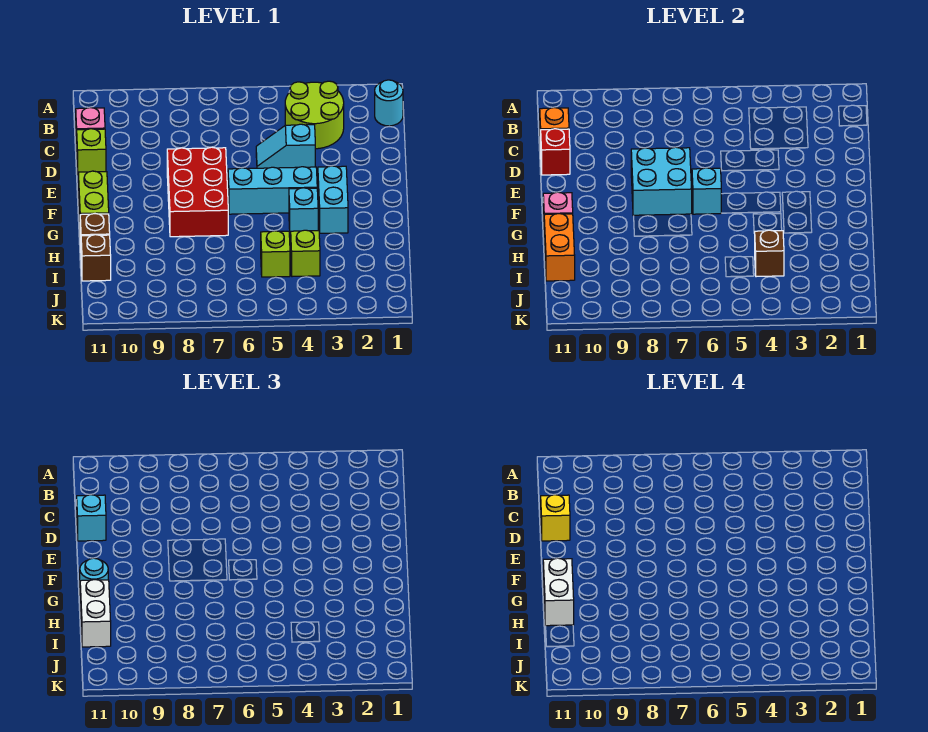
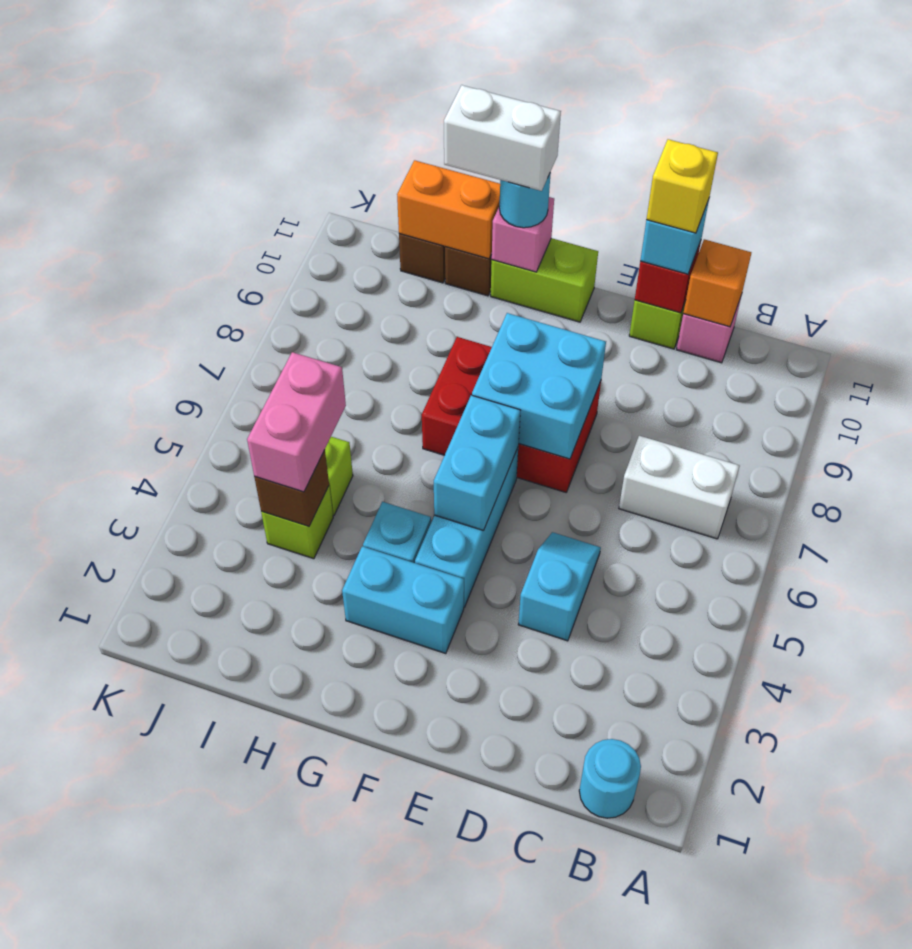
lime 2x2 round brick [285,81,344,149] -> none
cyan 1x1 brick [692,168,721,214] -> cyan 1x2 brick [434,395,520,531]
white 1x2 brick [80,579,111,647] -> white 1x2 brick moved to [619,436,739,539]
none -> pink 1x2 brick [247,352,346,492]

